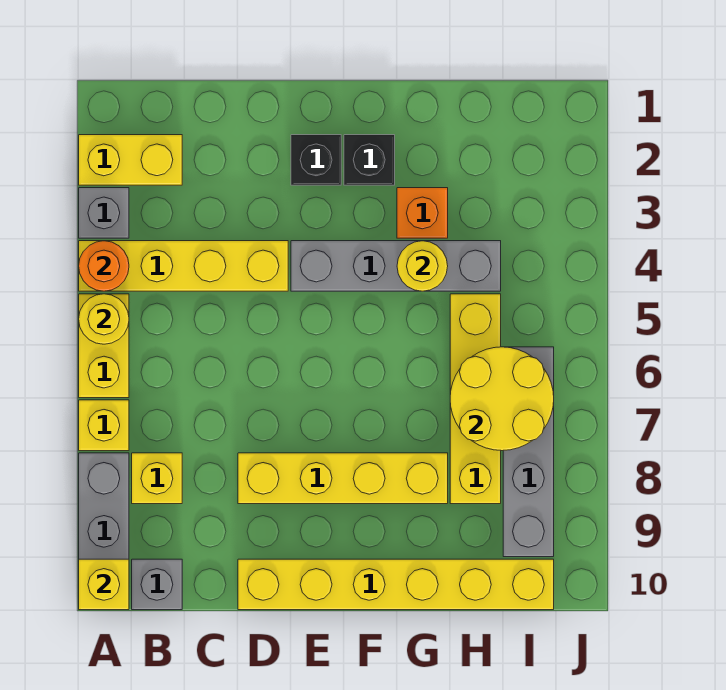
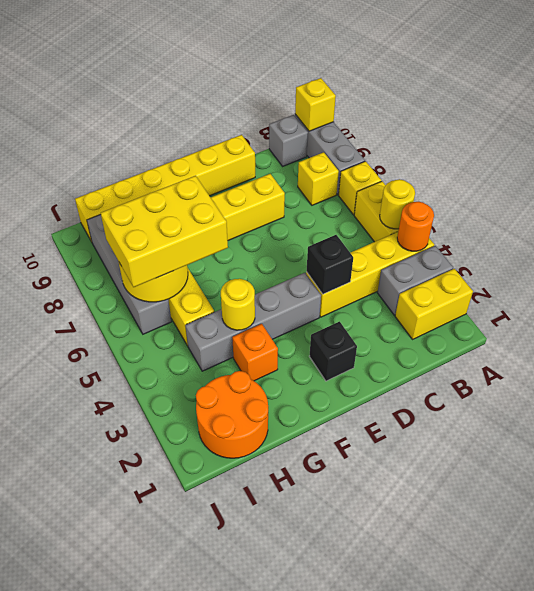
grey 1x1 brick [79,188,129,238] -> grey 1x2 brick [377,246,453,315]
black 1x1 brick [344,135,395,185] -> black 1x1 brick moved to [306,235,353,294]
none -> yellow 2x3 brick [101,176,228,287]
none -> orange 2x2 round brick [196,371,268,458]

